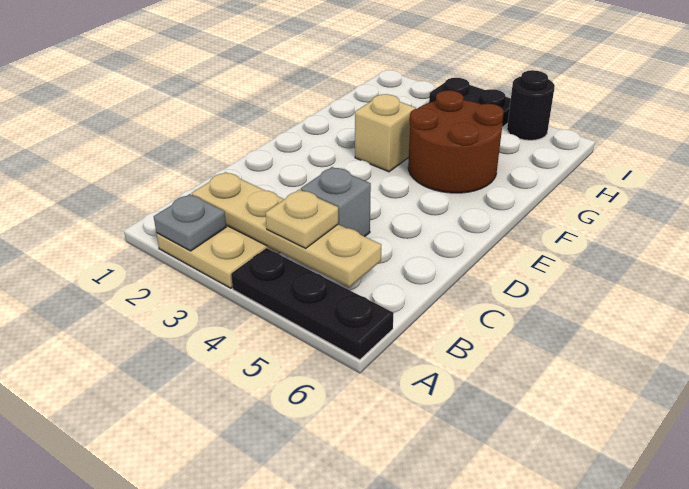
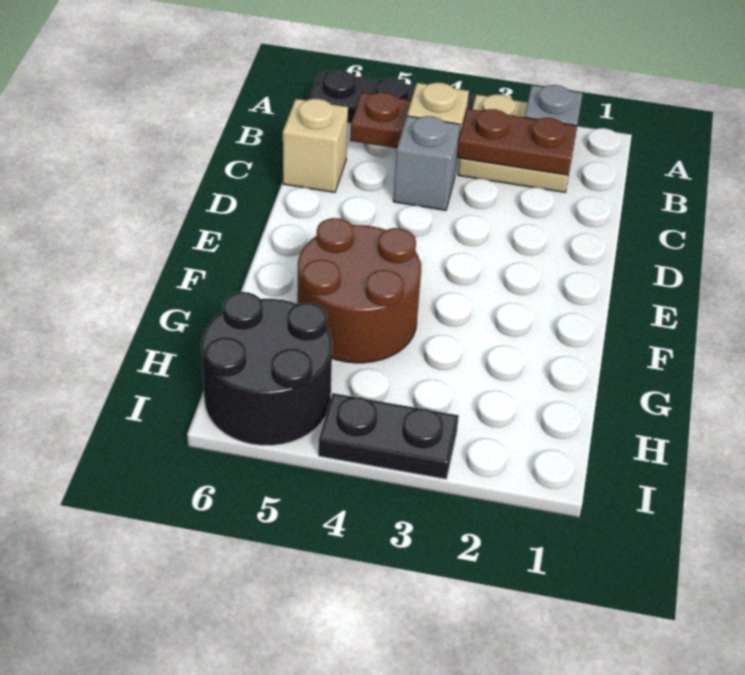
tan 1x4 plate [192,172,381,287] -> brown 1x4 plate [350,92,577,175]
tan 1x1 brick [355,94,416,172] -> tan 1x1 brick moved to [283,99,348,193]
black 1x1 round brick [507,70,555,140] -> black 2x2 round brick [201,292,332,445]

